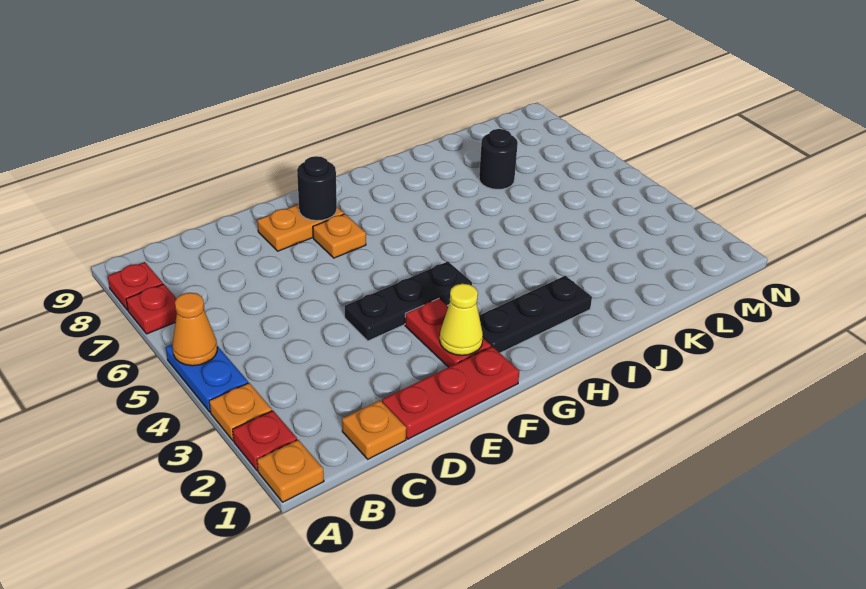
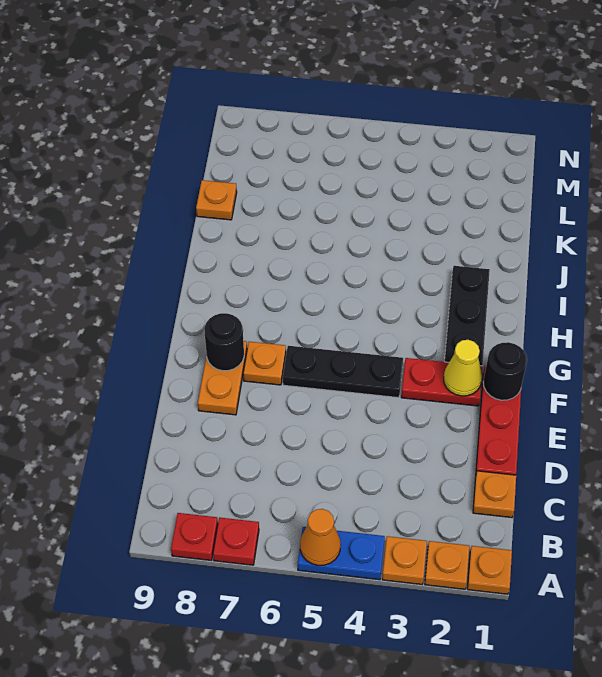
red 1x1 plate [233,411,297,471] -> orange 1x1 plate [425,541,469,589]
black 1x3 plate [345,262,472,341] -> black 1x3 plate turned to [283,346,403,398]
black 1x1 round brick [479,129,518,189] -> black 1x1 round brick moved to [483,342,527,400]
none -> orange 1x1 plate [196,180,237,220]

